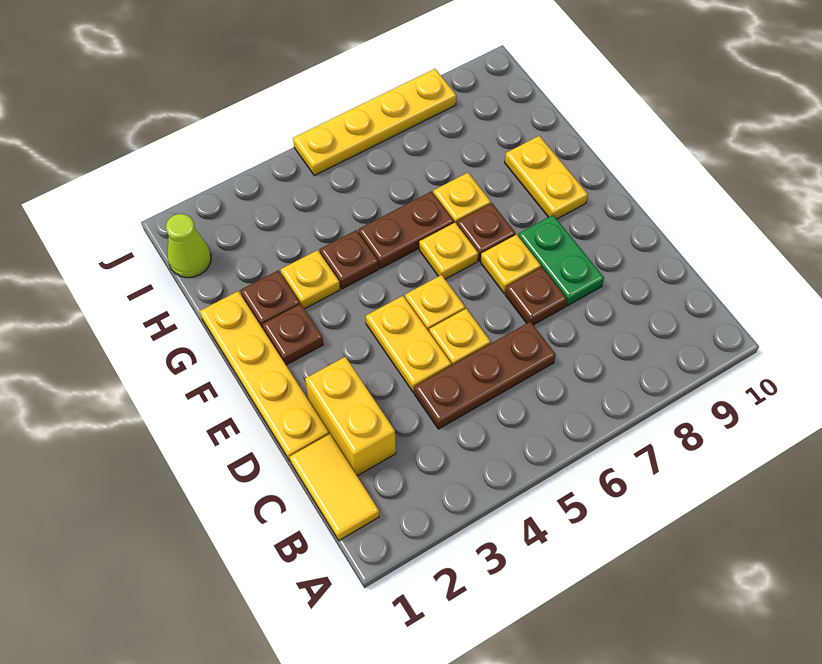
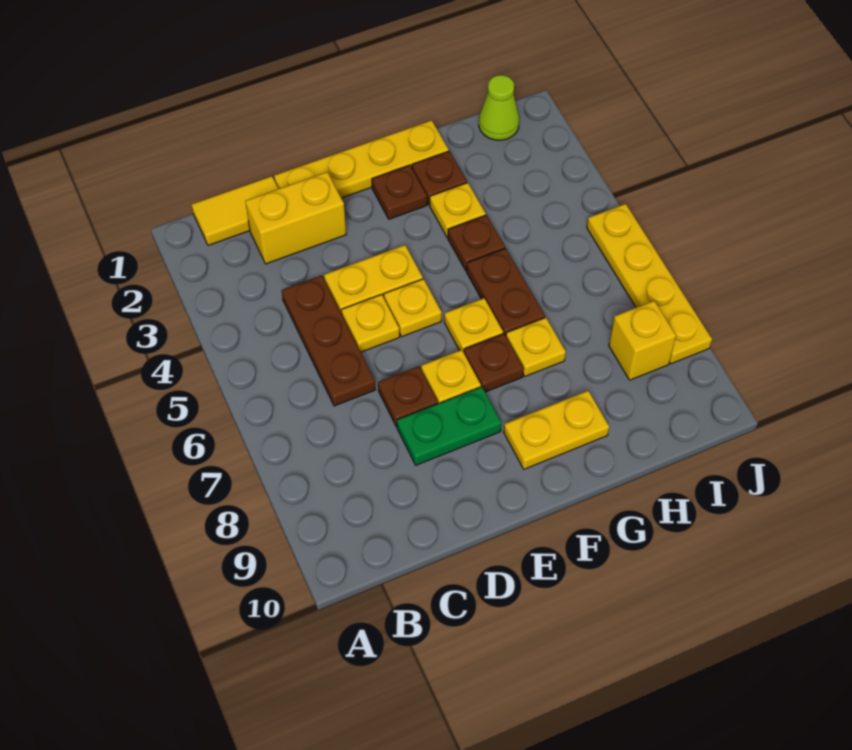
none -> yellow 1x1 brick [609,301,676,380]

